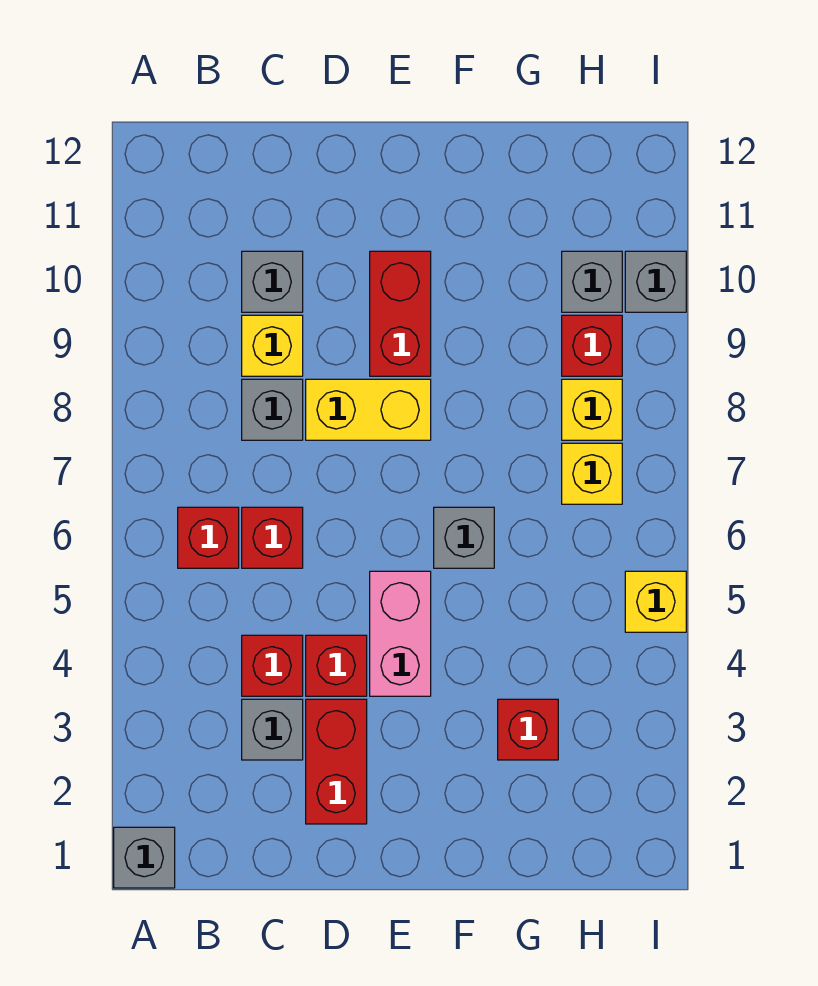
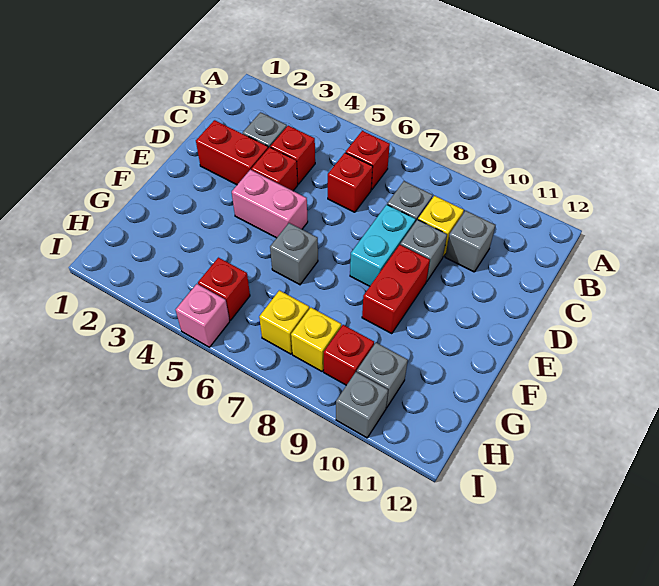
grey 1x1 brick [114,827,175,888] -> grey 1x1 brick moved to [400,220,447,281]
yellow 1x2 brick [306,379,431,440] -> cyan 1x2 brick [350,205,416,286]
red 1x2 brick [370,251,431,376] -> red 1x2 brick turned to [362,245,430,334]
red 1x1 brick [498,699,558,760] -> red 1x1 brick moved to [198,258,250,320]
yellow 1x1 brick [625,571,686,632] -> pink 1x1 brick [176,284,230,347]

